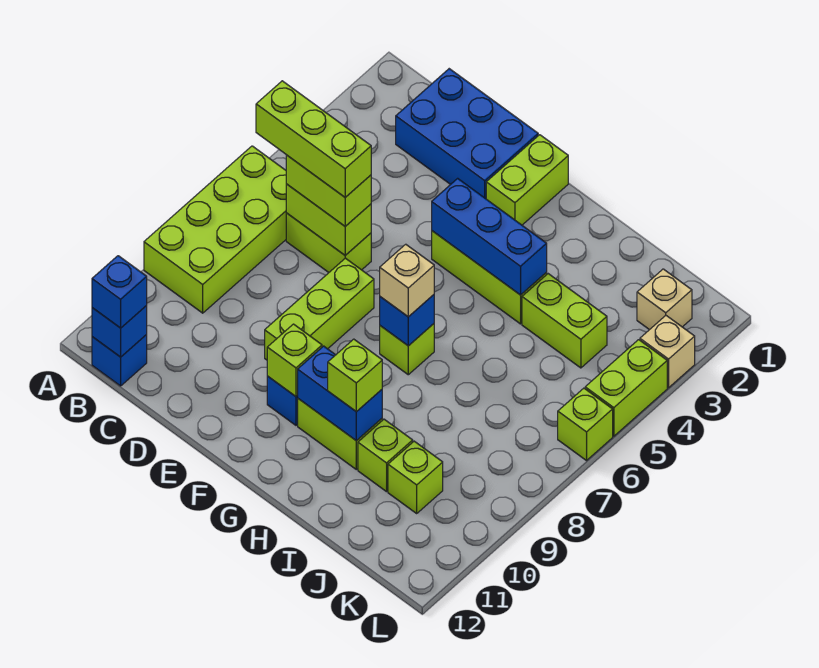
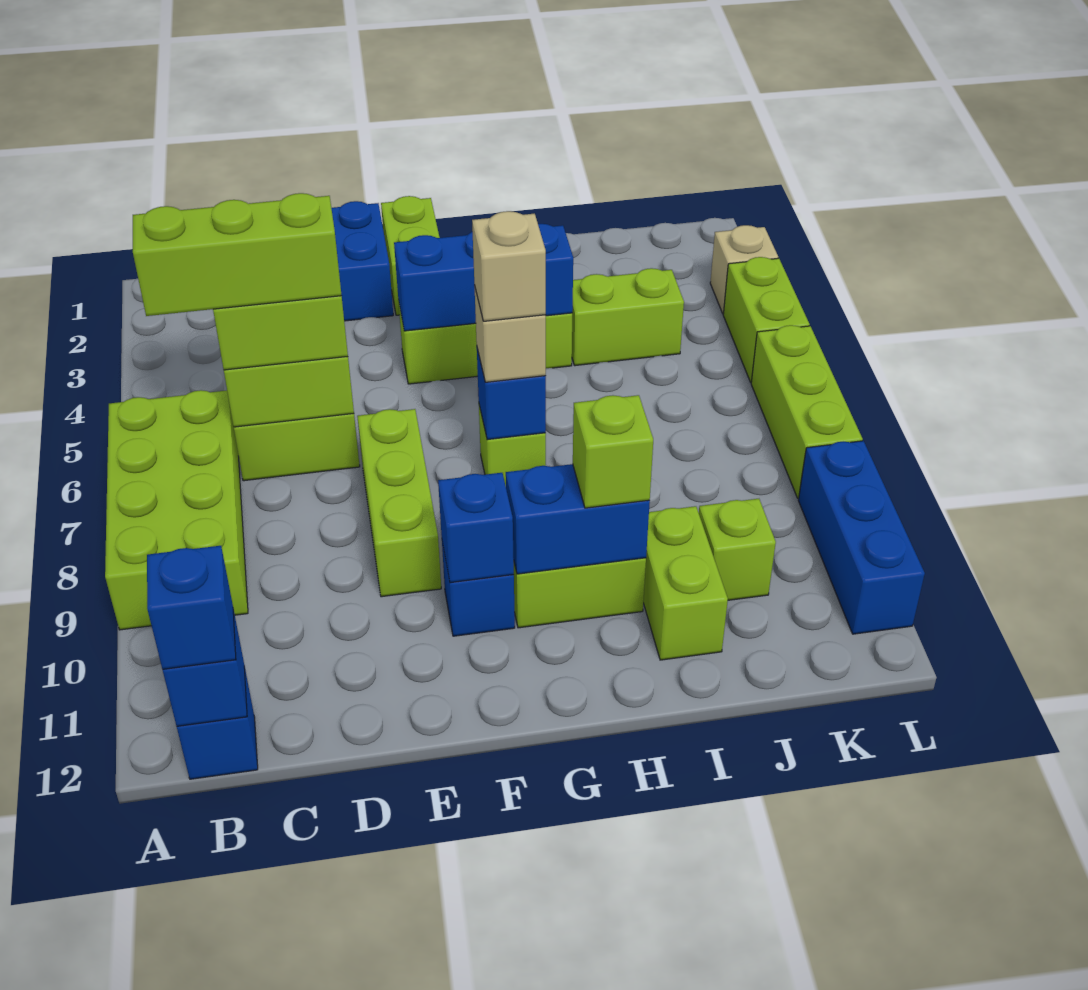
lime 1x1 brick [267,324,322,396] -> blue 1x1 brick [438,473,514,583]
lime 1x1 brick [358,419,413,492] -> lime 1x2 brick [643,506,728,660]
tan 1x1 brick [637,269,692,330] -> tan 1x1 brick moved to [472,211,546,321]
lime 1x1 brick [558,388,613,461] -> lime 1x3 brick [751,325,863,499]
none -> blue 1x3 brick [798,441,925,634]

